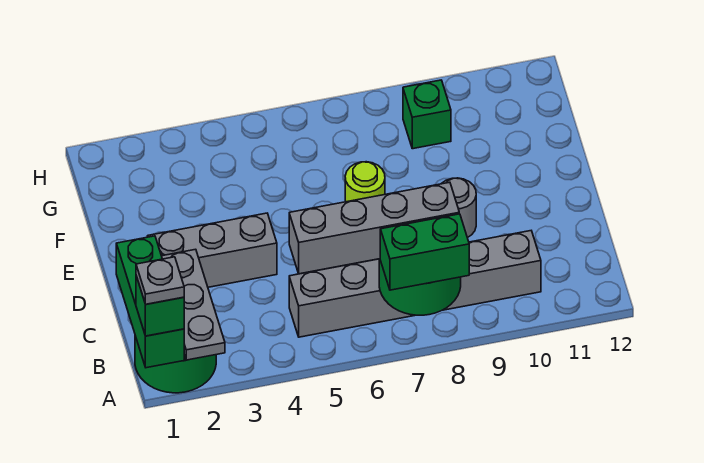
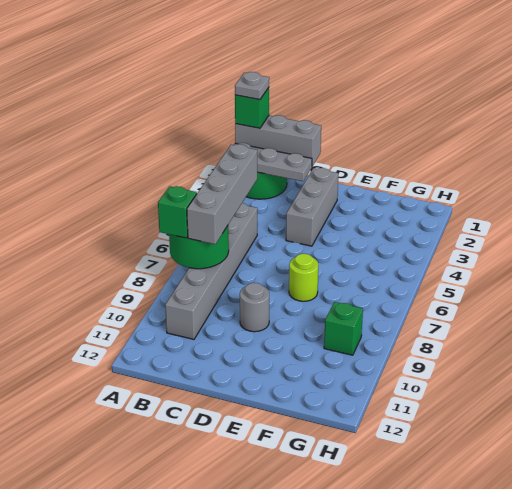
green 1x3 brick [116,236,184,368] -> grey 1x3 brick [235,115,321,166]
green 1x2 brick [380,214,469,290] -> green 1x1 brick [158,186,197,238]

